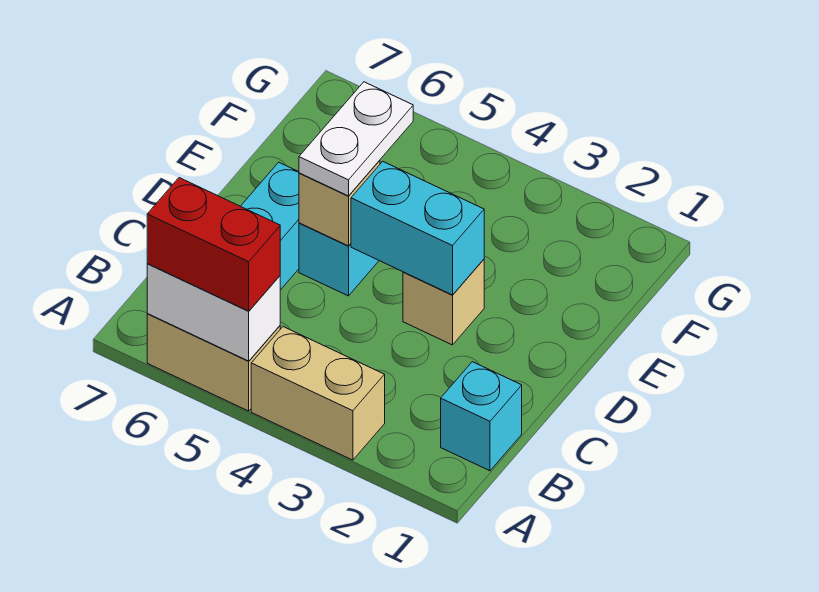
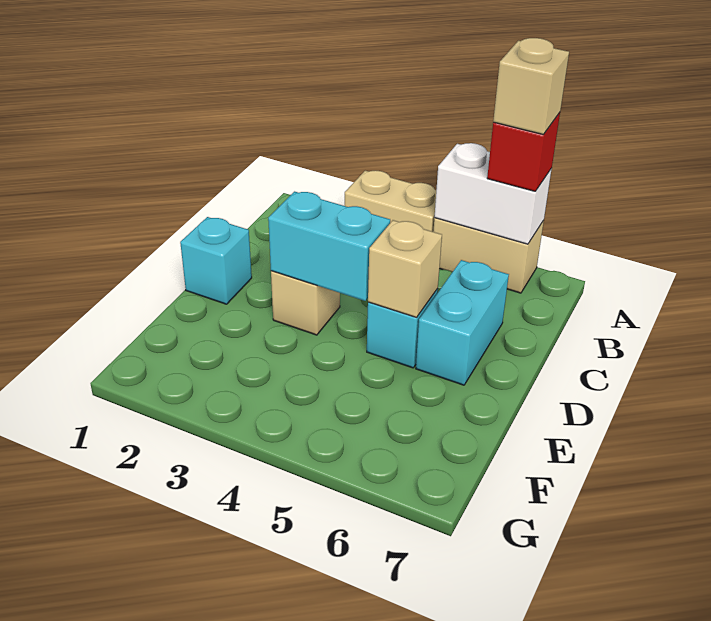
red 1x2 brick [147,178,280,311] -> red 1x1 brick [487,113,560,191]
none -> tan 1x1 brick [493,38,569,134]
cyan 1x1 brick [441,362,522,471] -> cyan 1x1 brick moved to [180,217,252,304]
white 1x2 plate [299,82,413,196] -> none

